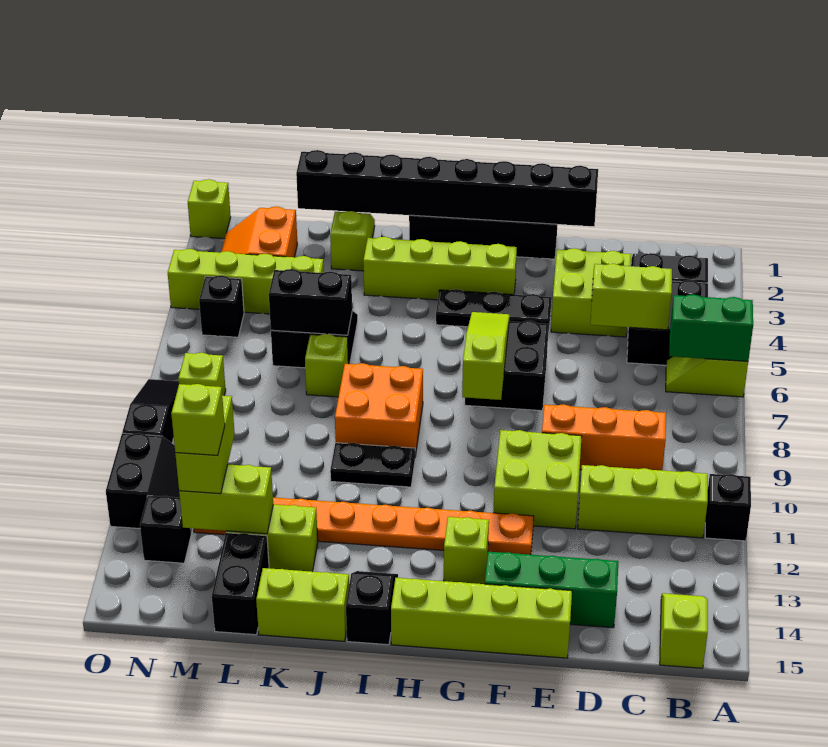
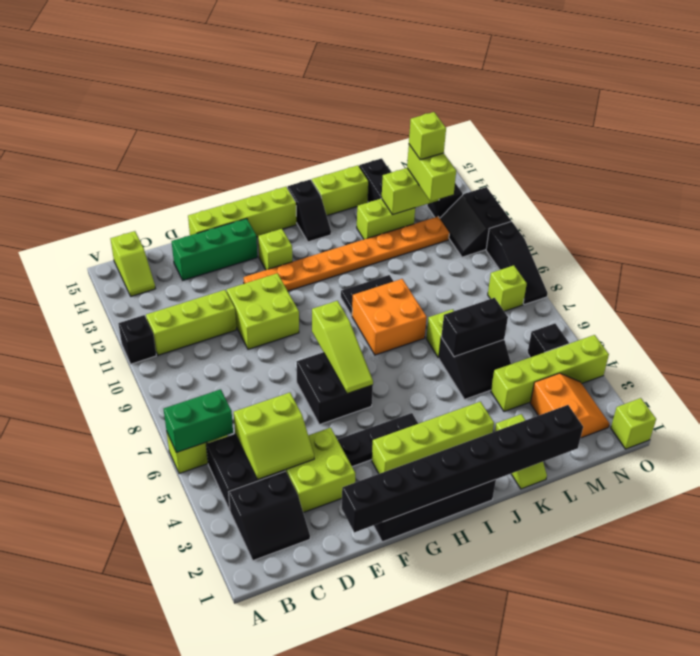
orange 1x3 brick [542,404,666,470] -> none

